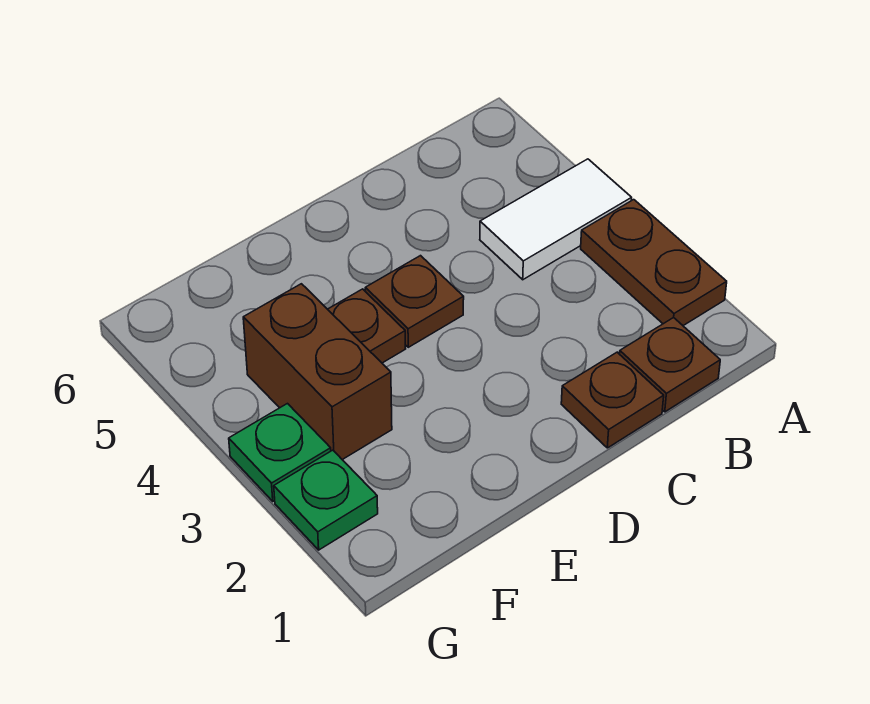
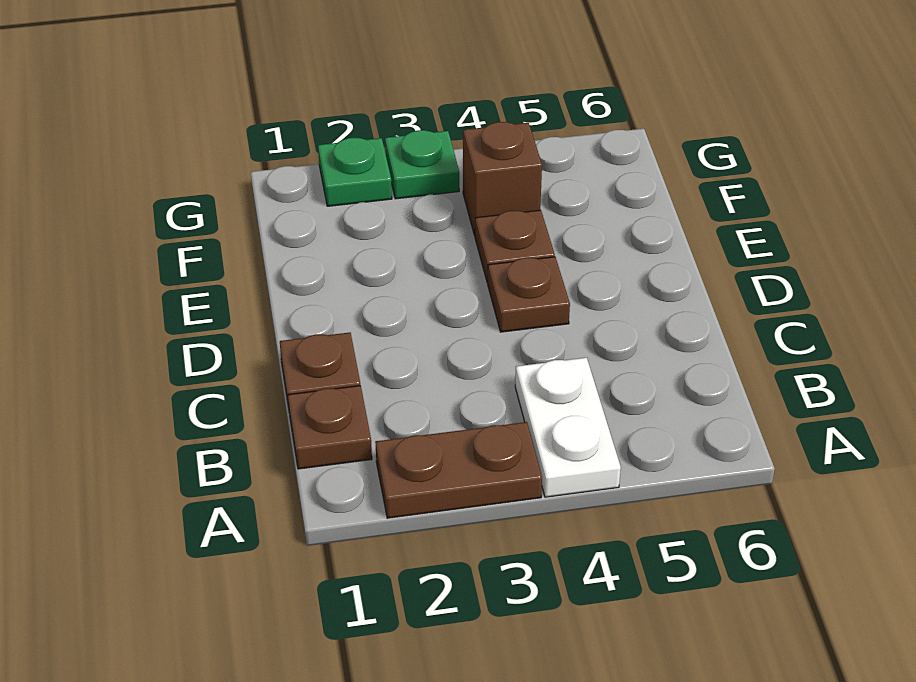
white 1x2 tile [480,159,632,280] -> white 1x2 plate [515,358,621,497]
brown 1x2 brick [243,284,392,460] -> brown 1x1 brick [463,122,542,236]

